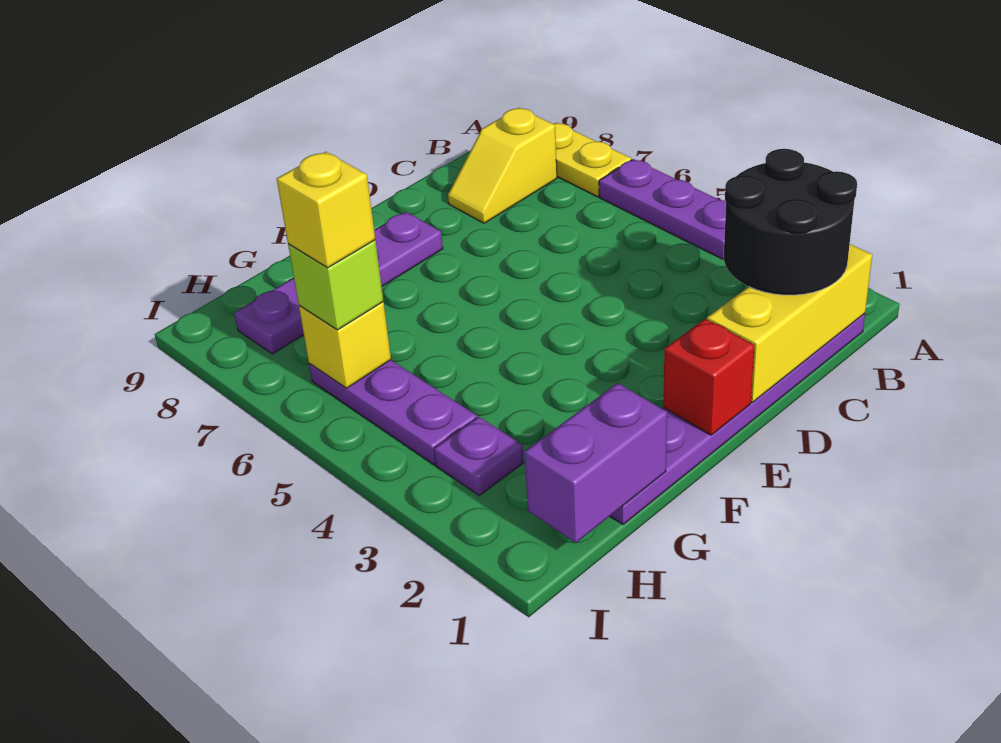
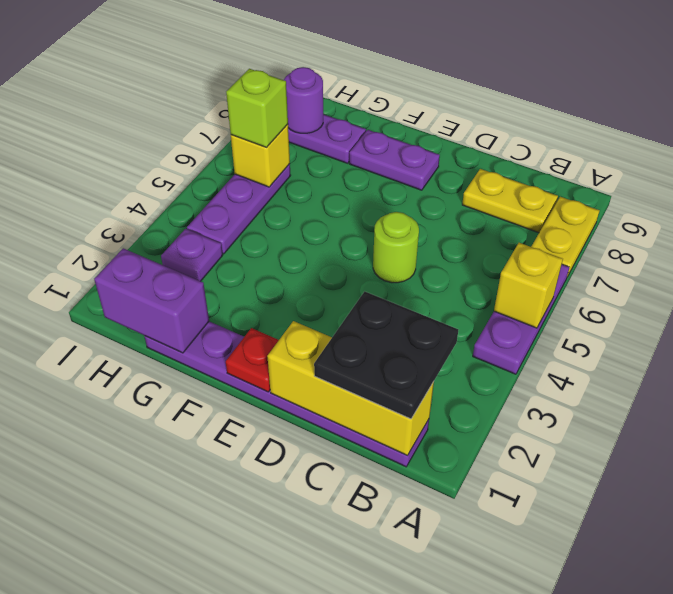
black 2x2 round brick [724,149,857,295] -> black 2x2 plate [314,291,458,419]
yellow 1x2 slope [448,108,557,223] -> yellow 1x2 plate [462,169,558,233]
none -> lime 1x1 round brick [373,212,419,283]
red 1x1 brick [663,319,755,435] -> red 1x1 plate [226,328,279,392]
yellow 1x1 brick [277,152,375,268] -> yellow 1x1 brick moved to [494,243,563,328]
none -> purple 1x1 round brick [284,67,323,133]

